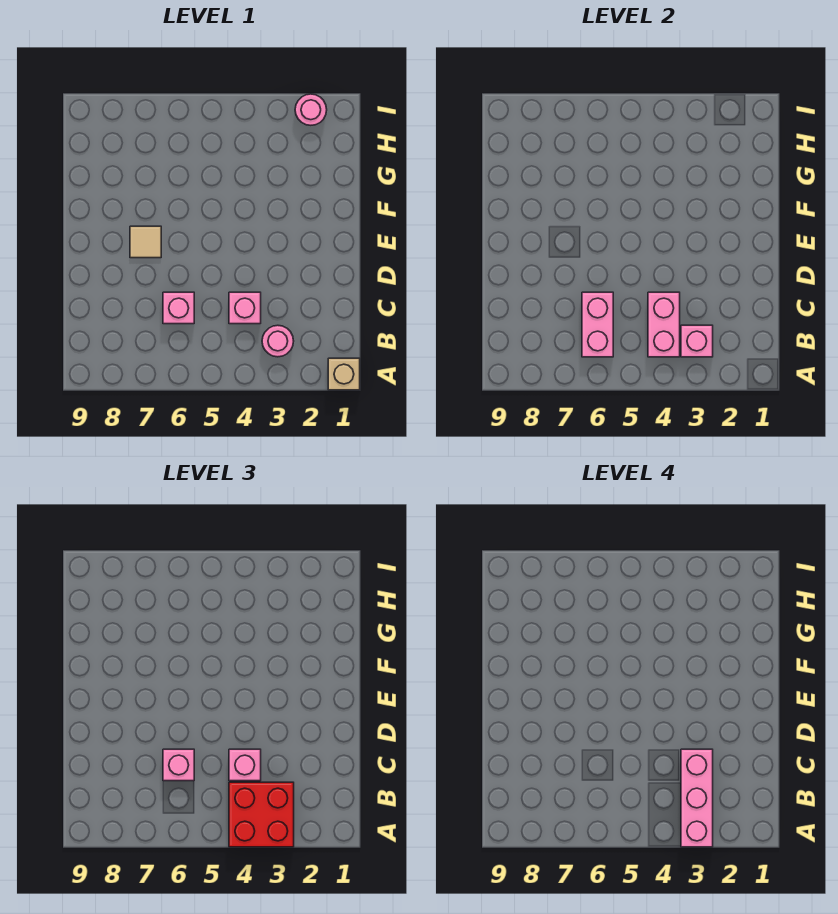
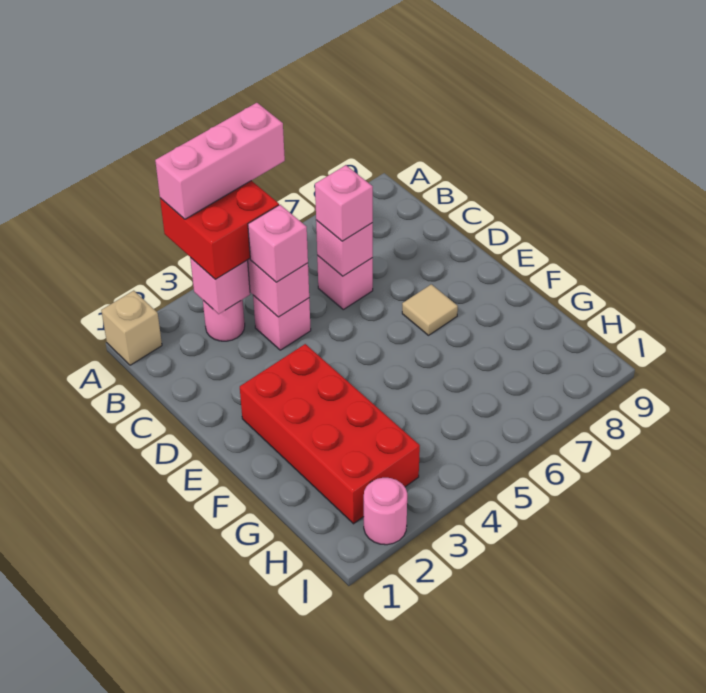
pink 1x3 brick [681,749,713,847] -> pink 1x3 brick turned to [155,103,285,219]
pink 1x2 brick [582,292,613,357] -> pink 1x1 brick [316,220,373,276]
none -> red 2x4 brick [240,344,420,524]

